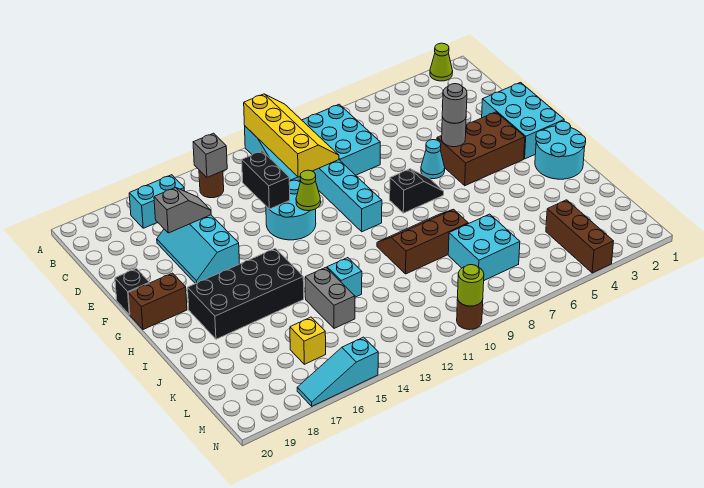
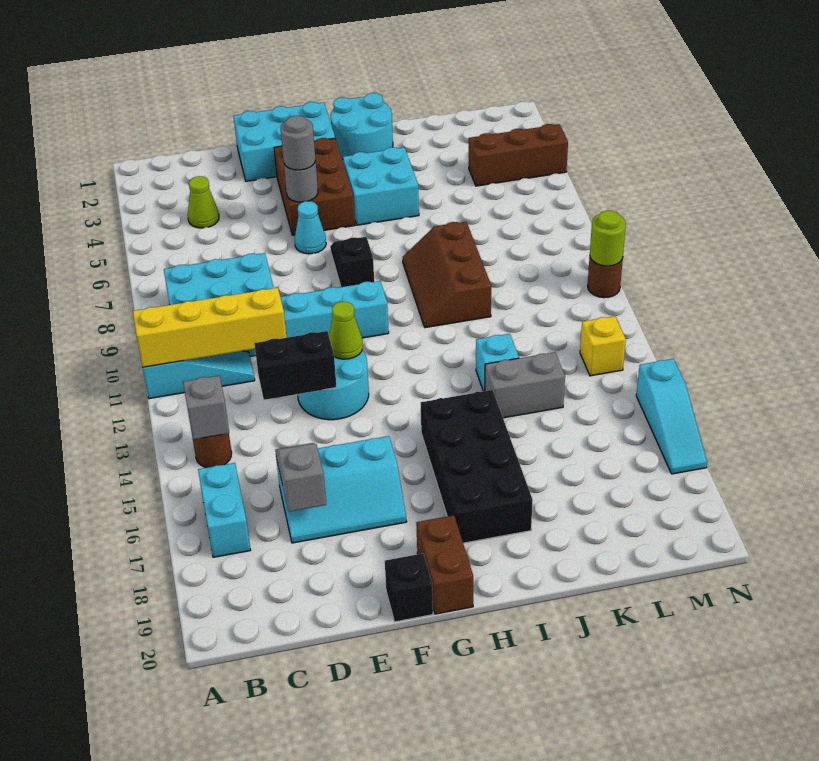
lime 1x1 cone [430,43,453,81] -> lime 1x1 cone moved to [188,176,219,228]
cyan 2x2 brick [448,214,520,280] -> cyan 2x2 brick moved to [343,147,419,225]
yellow 1x1 brick [290,317,326,364] -> yellow 1x1 brick moved to [580,316,626,376]

